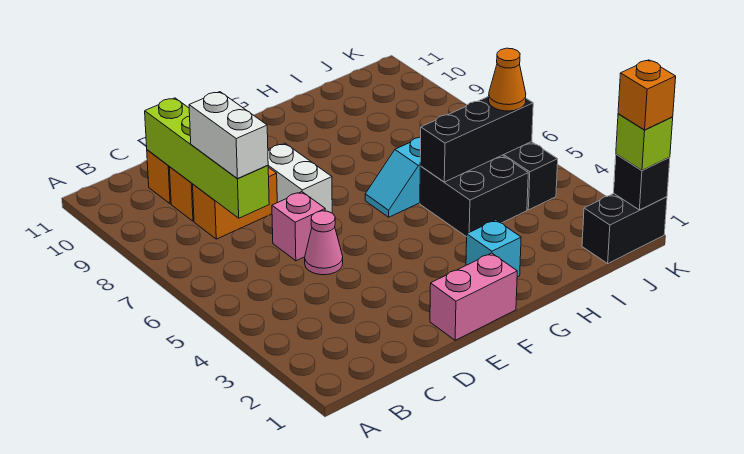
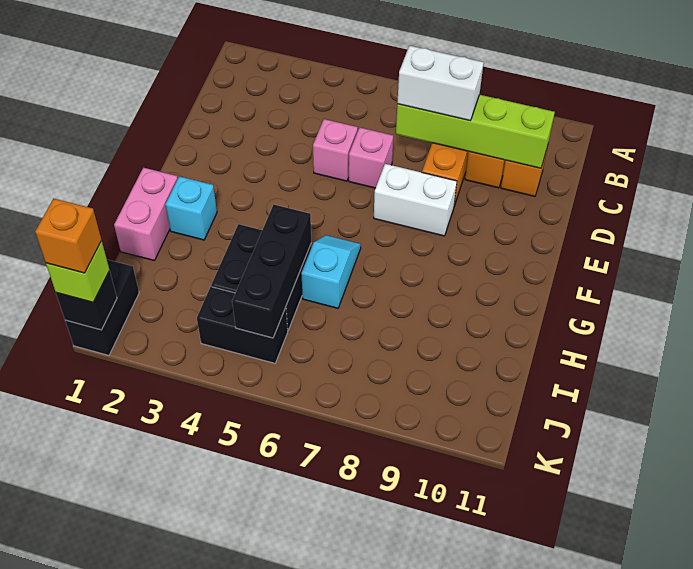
pink 1x1 cone [305,211,343,275] -> pink 1x1 brick [313,119,358,181]
pink 1x2 brick [430,253,517,340] -> pink 1x2 brick moved to [114,168,178,261]
orange 1x1 cone [489,48,526,111] -> none

